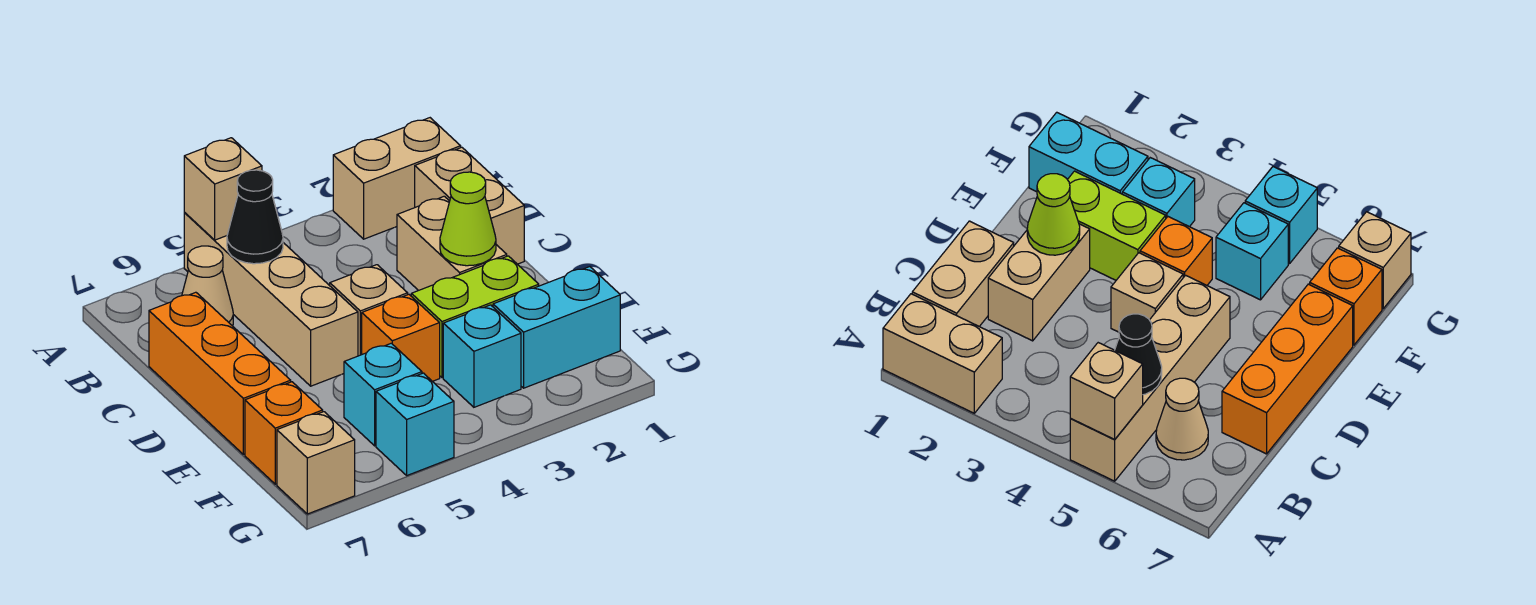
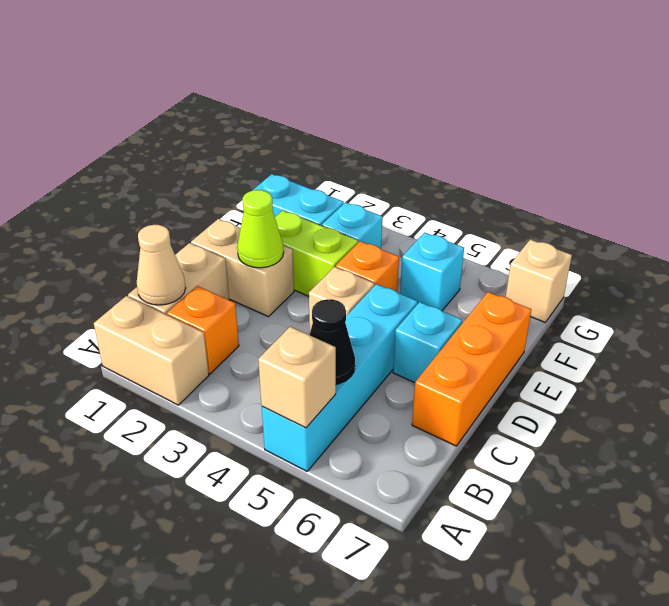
tan 1x4 brick [184,212,358,386] -> cyan 1x4 brick [262,284,417,471]
tan 1x1 cone [182,246,233,326] -> tan 1x1 cone moved to [137,225,186,305]
tan 1x2 brick [397,196,507,291] -> tan 1x2 brick turned to [191,219,294,317]
orange 1x1 brick [245,382,323,484] -> orange 1x1 brick moved to [167,286,239,374]
cyan 1x1 brick [376,373,454,475] -> cyan 1x1 brick moved to [393,302,462,383]

